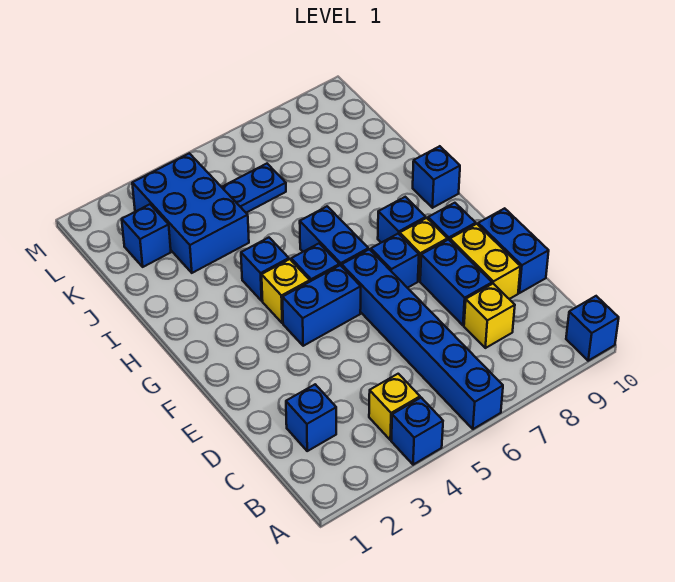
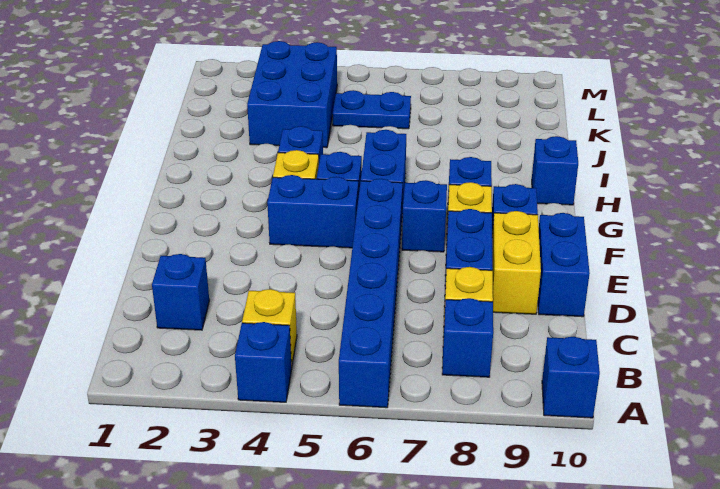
blue 1x1 brick [122,204,171,267] -> blue 1x1 brick moved to [442,298,493,377]

